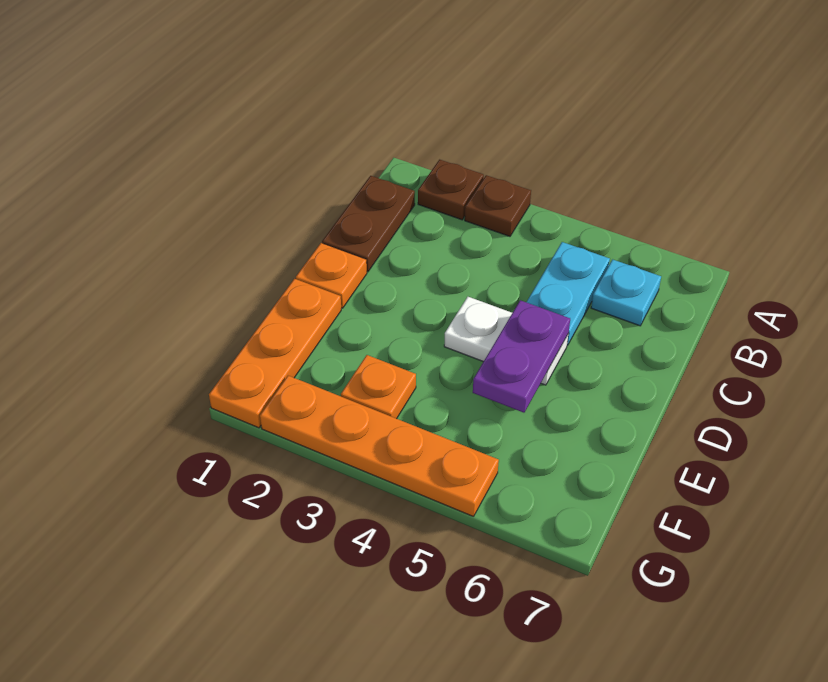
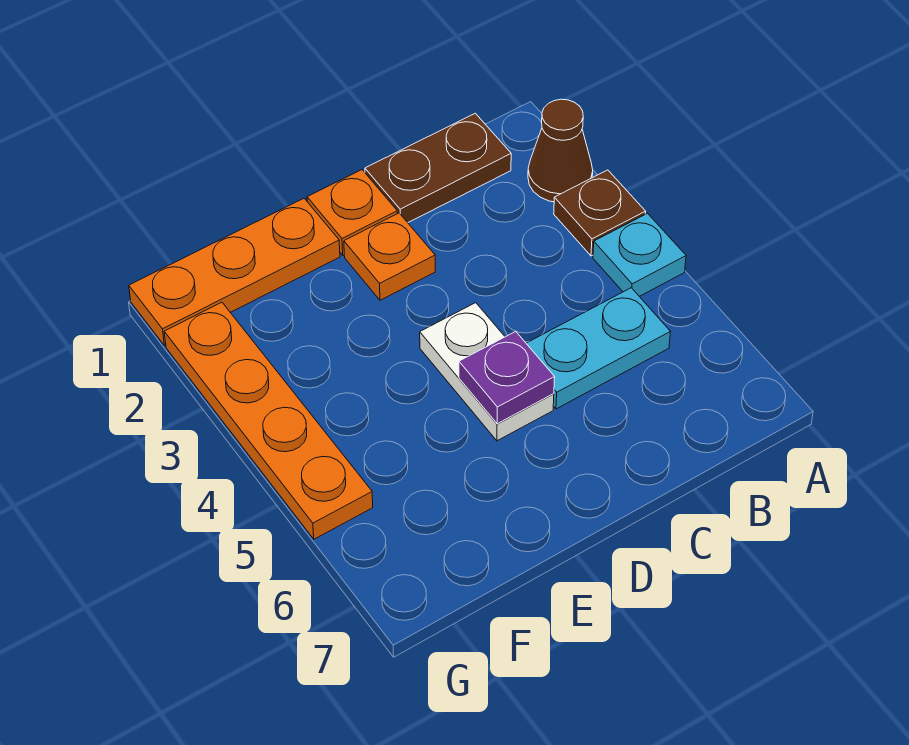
brown 1x1 plate [418,160,484,220] -> brown 1x1 cone [528,99,593,202]
cyan 1x1 plate [591,259,661,326] -> cyan 1x1 plate moved to [593,213,686,296]
purple 1x2 plate [473,300,570,413] -> purple 1x1 plate [459,331,555,424]
orange 1x1 plate [341,355,416,419] -> orange 1x1 plate moved to [344,213,435,300]

